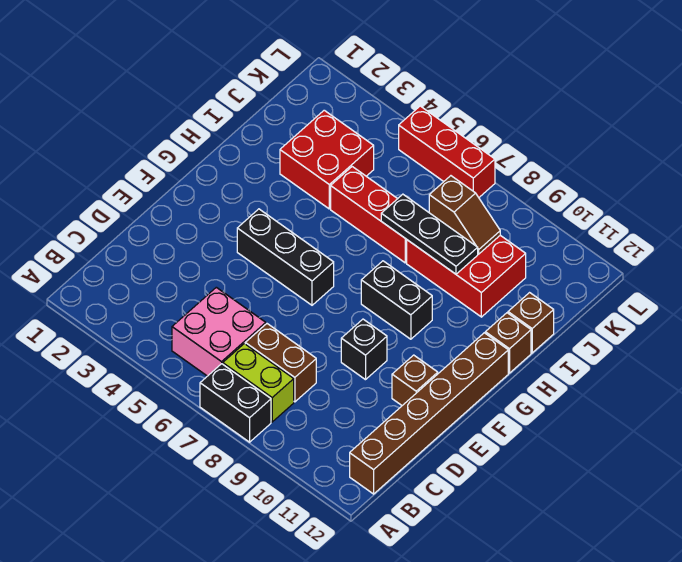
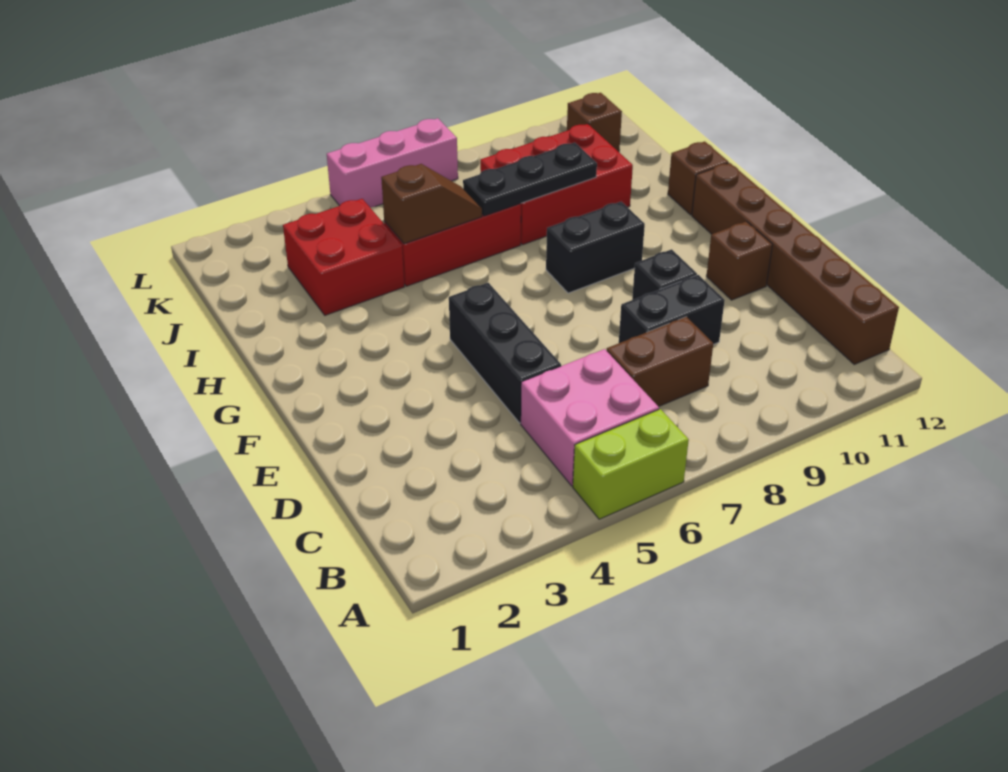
black 1x2 brick [200,364,271,442] -> black 1x2 brick moved to [619,275,725,345]
lime 1x2 brick [223,344,294,422] -> lime 1x2 brick moved to [573,409,689,519]
black 1x3 brick [237,209,334,305] -> black 1x3 brick turned to [449,283,561,423]
brown 1x1 brick [508,293,554,353] -> brown 1x1 brick moved to [567,93,622,152]
brown 1x2 slope [429,176,500,254] -> brown 1x2 slope moved to [381,164,482,244]
red 1x3 brick [399,106,495,197] -> pink 1x3 brick [327,118,458,208]

